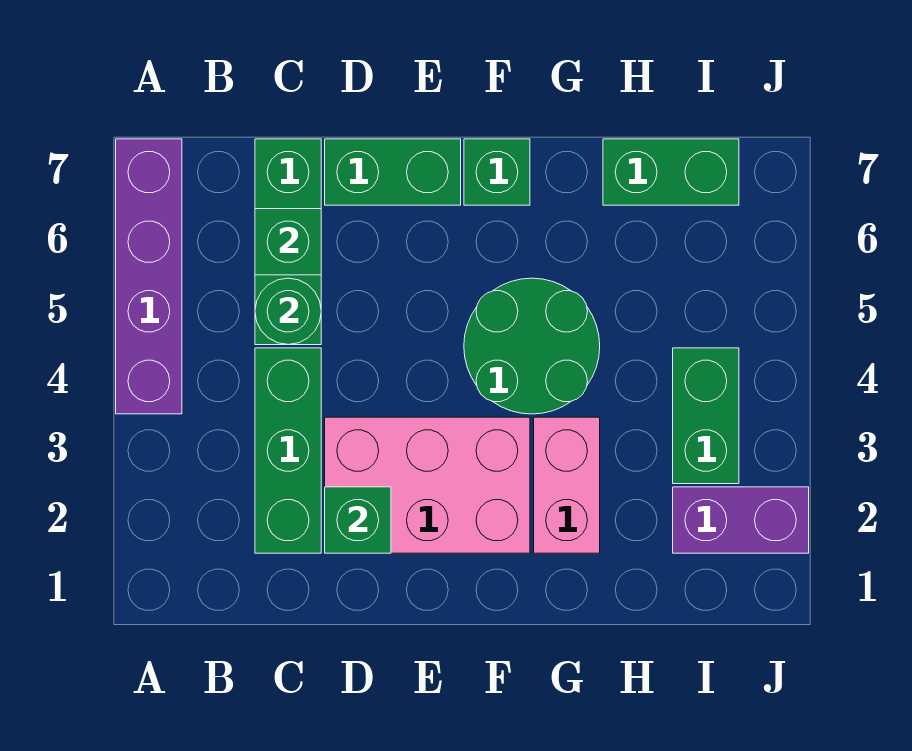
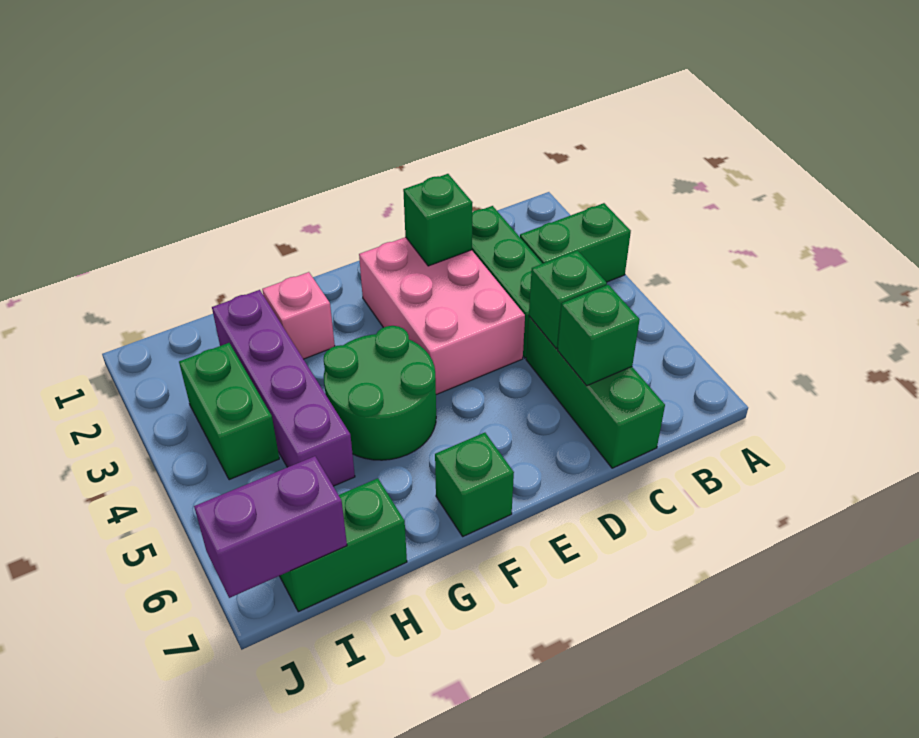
purple 1x4 brick [116,139,182,414] -> purple 1x4 brick moved to [212,290,355,486]
green 1x1 round brick [255,278,321,345] -> green 1x1 brick [529,250,607,349]
pink 2x3 brick [325,417,530,553] -> pink 2x3 brick turned to [359,237,525,395]
green 1x2 brick [325,139,461,205] -> green 1x2 brick moved to [520,203,631,282]
pink 1x2 brick [534,417,600,553] -> pink 1x1 brick [262,272,335,359]
purple 1x2 brick [673,487,809,553] -> purple 1x2 brick moved to [194,456,347,598]

